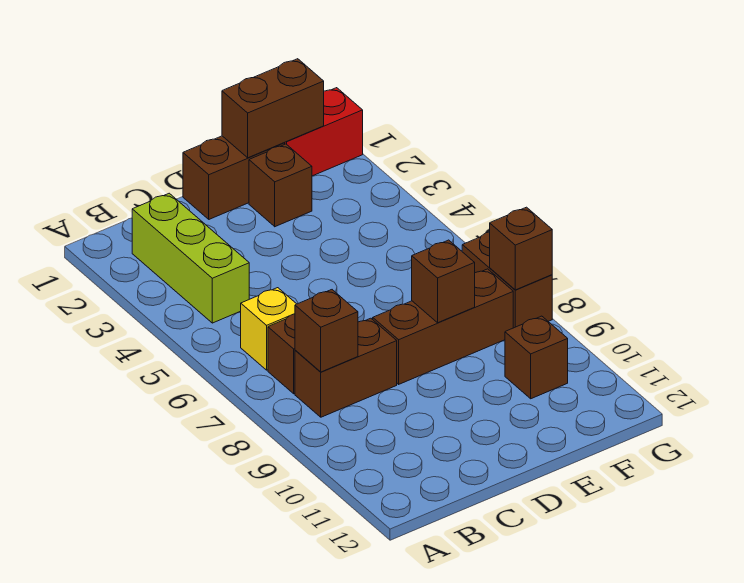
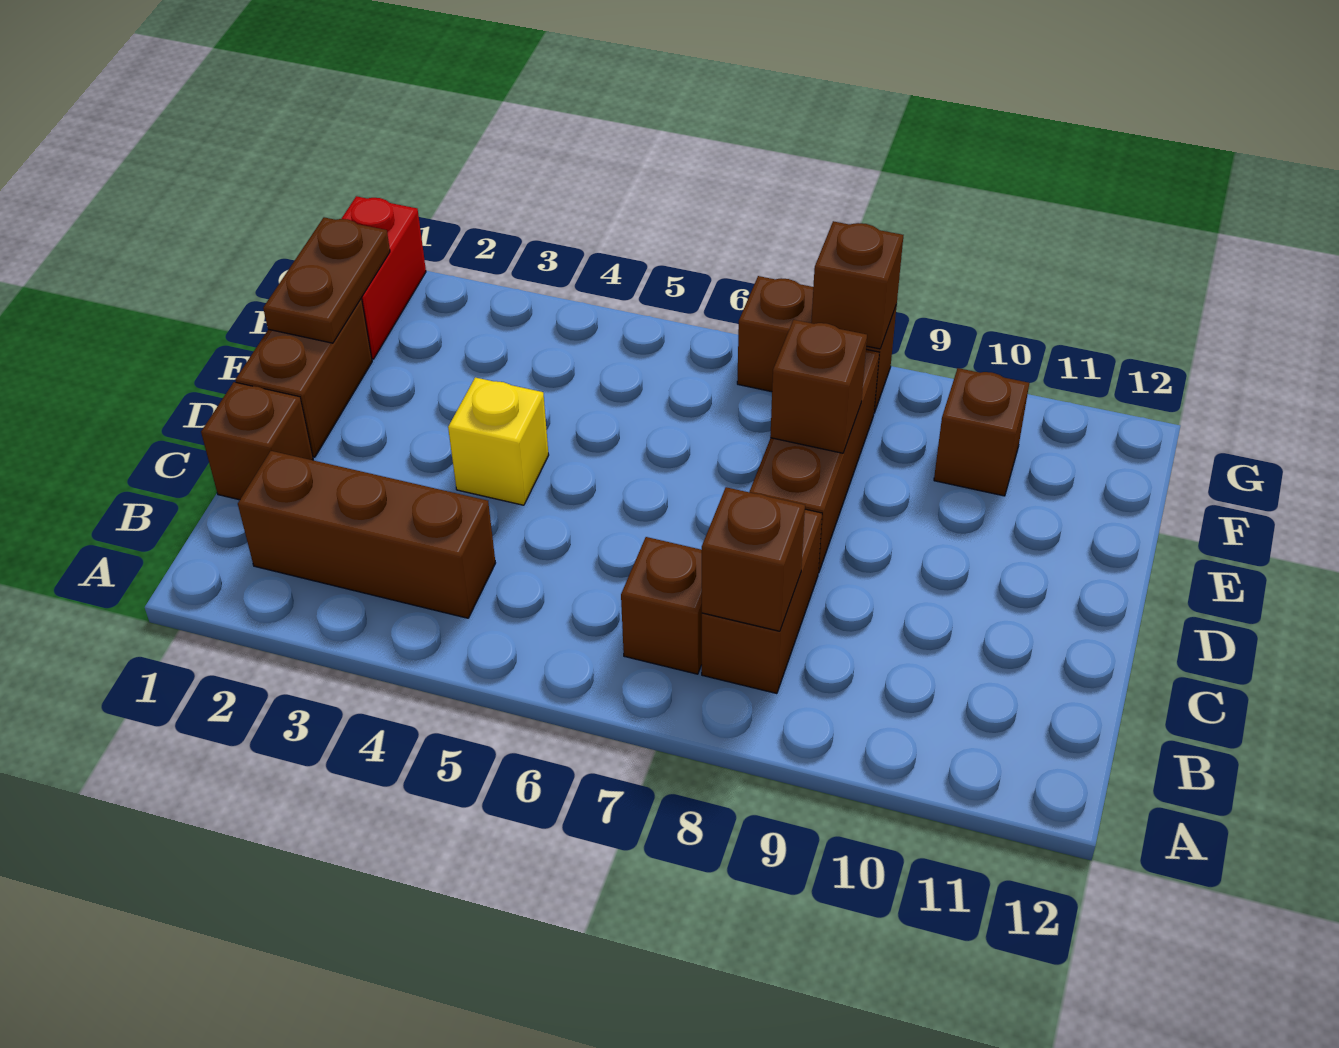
lime 1x3 brick [132,193,249,323] -> brown 1x3 brick [238,451,495,618]
yellow 1x1 brick [241,288,296,370] -> yellow 1x1 brick moved to [448,377,549,505]
brown 1x2 brick [222,59,324,158] -> brown 1x2 plate [263,217,390,343]
brown 1x1 brick [249,144,312,227] -> brown 1x1 brick moved to [201,382,313,500]

